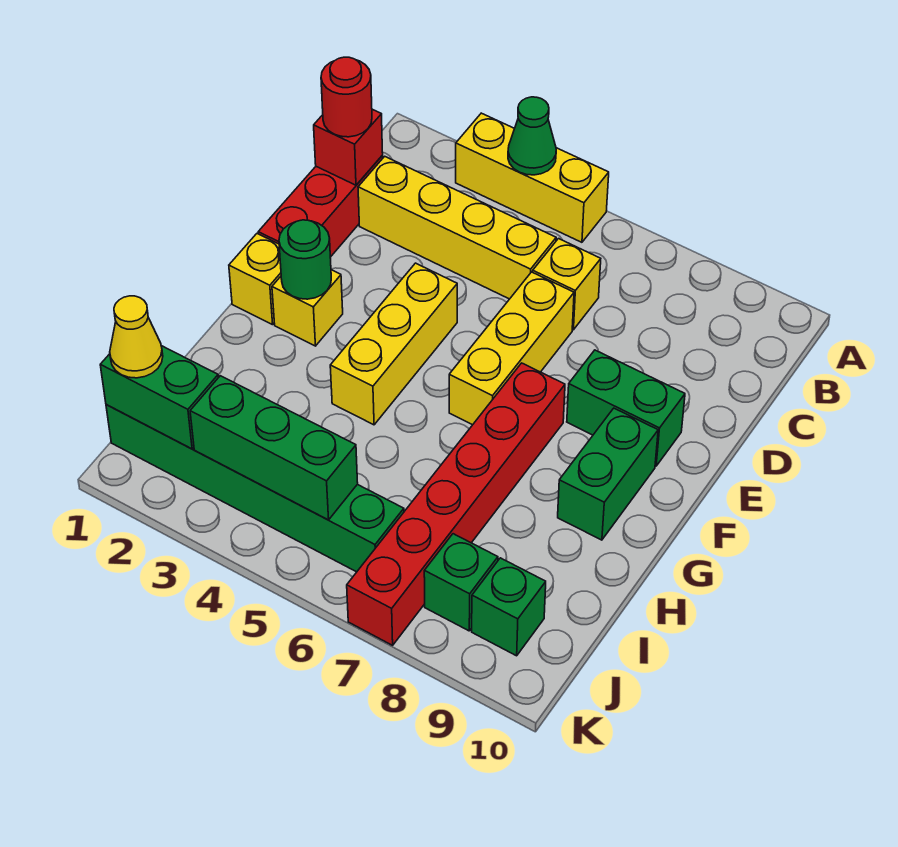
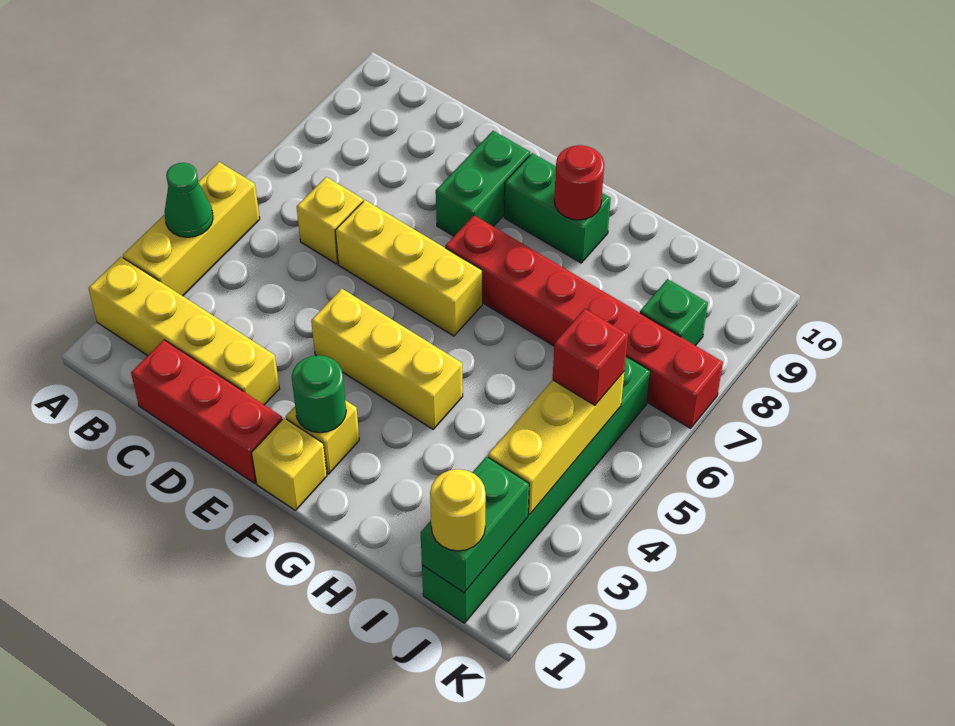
red 1x1 brick [314,109,383,185] -> red 1x1 brick moved to [553,309,628,405]
red 1x1 round brick [321,57,372,137] -> red 1x1 round brick moved to [554,145,604,220]
yellow 1x4 brick [358,156,556,299] -> yellow 1x4 brick turned to [89,257,279,405]
yellow 1x1 cone [110,296,163,378] -> yellow 1x1 round brick [430,469,486,551]
green 1x3 brick [190,376,358,520] -> yellow 1x3 brick [488,372,624,515]
green 1x1 brick [472,558,546,656] -> none

